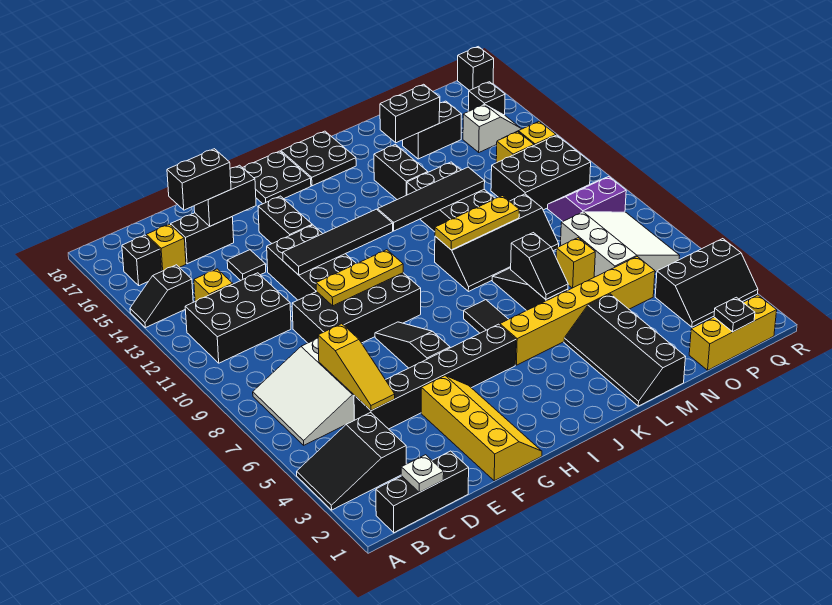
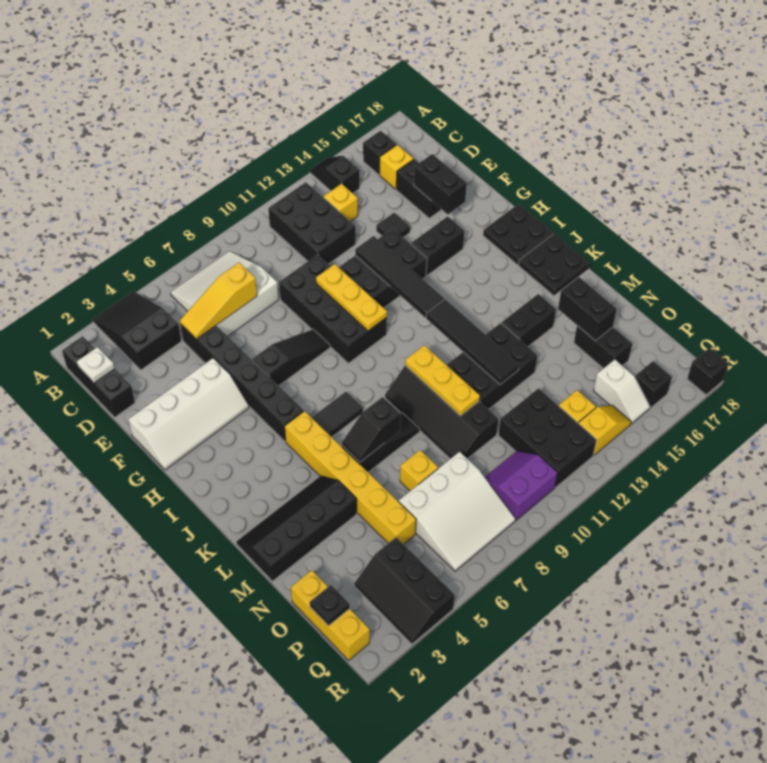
black 1x2 brick [167,149,231,210] -> none
yellow 2x4 slope [421,376,542,481] -> white 2x4 slope [128,358,249,470]
purple 2x2 slope [548,177,626,221] -> purple 2x2 slope turned to [485,451,557,520]

